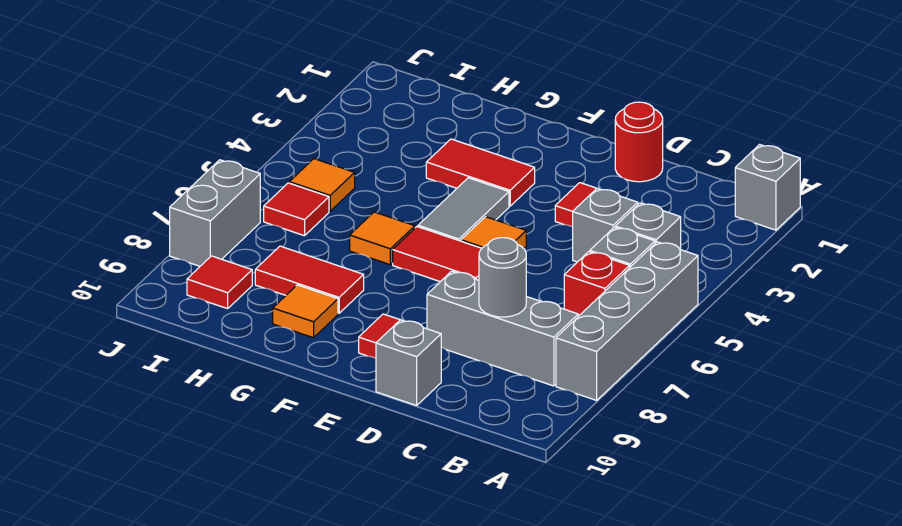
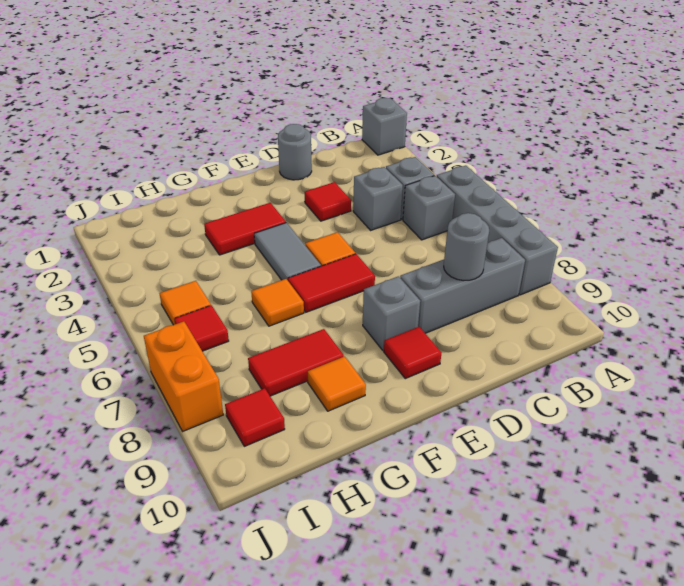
red 1x1 brick [564,252,629,316] -> none
red 1x1 round brick [615,102,663,182] -> grey 1x1 round brick [278,124,312,180]
grey 1x1 brick [376,320,441,406] -> grey 1x1 brick moved to [363,276,420,350]
grey 1x2 brick [170,160,260,266] -> orange 1x2 brick [144,321,223,431]

